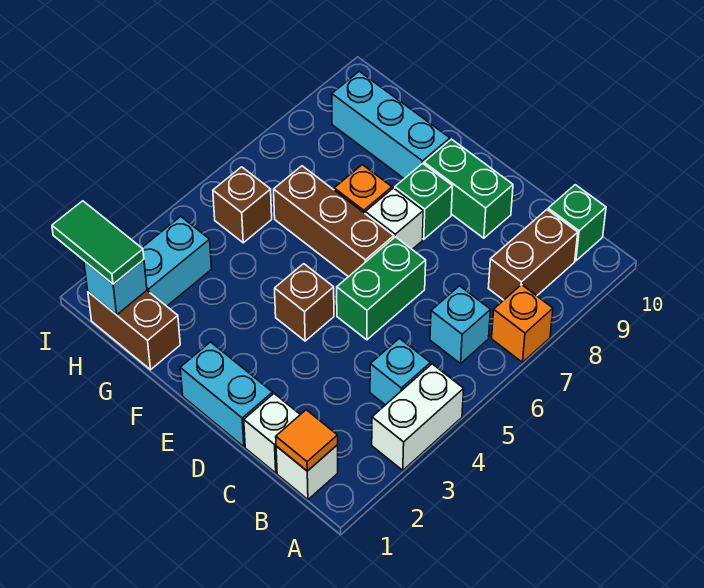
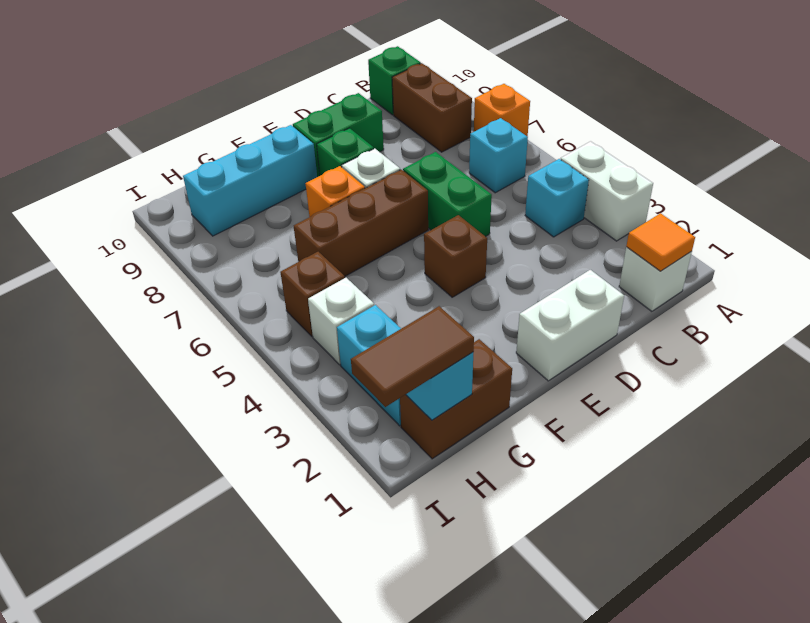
white 1x1 brick [244,394,300,473] -> white 1x1 brick moved to [308,278,374,365]
cyan 1x2 brick [180,342,273,447] -> white 1x2 brick [516,270,624,381]
green 1x2 tile [52,201,144,284] -> brown 1x2 tile [351,306,474,407]

